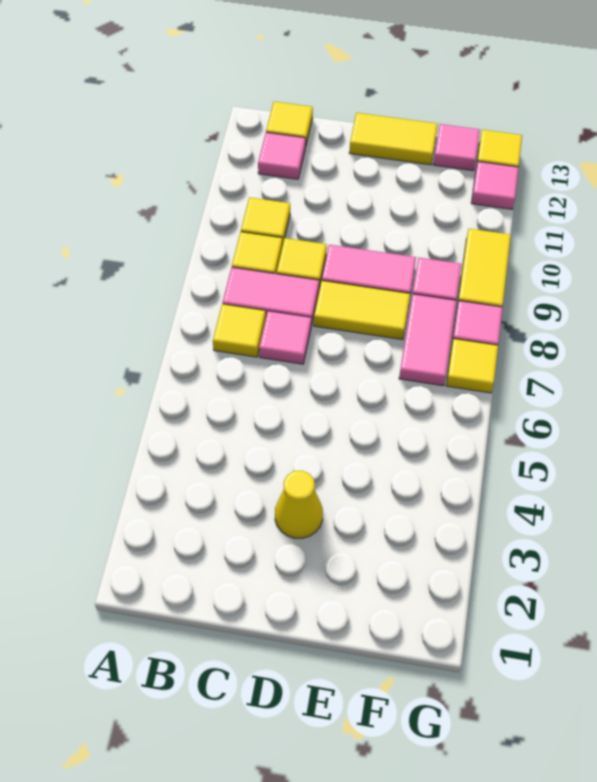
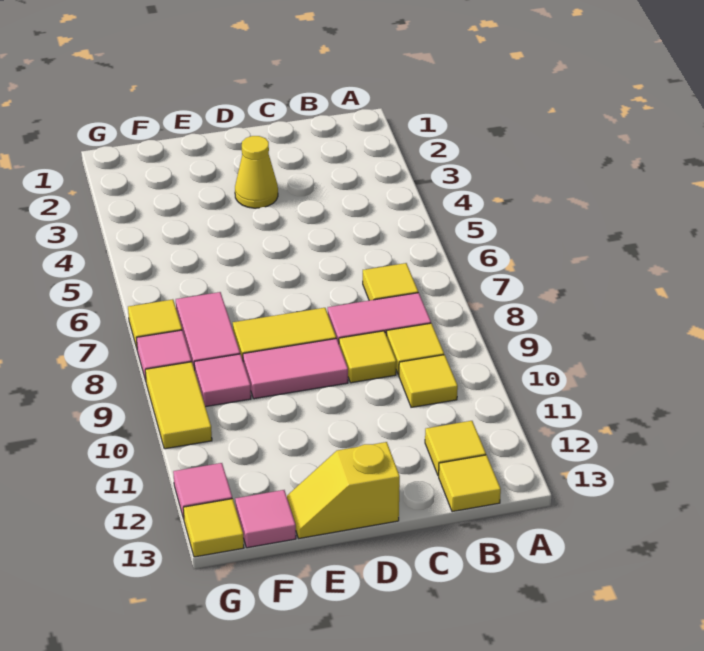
pink 1x1 tile [258,132,306,179] -> yellow 1x1 tile [425,421,486,476]
pink 1x1 tile [259,311,311,364] -> none
yellow 1x2 tile [349,113,438,165] -> yellow 1x2 slope [287,442,400,538]

